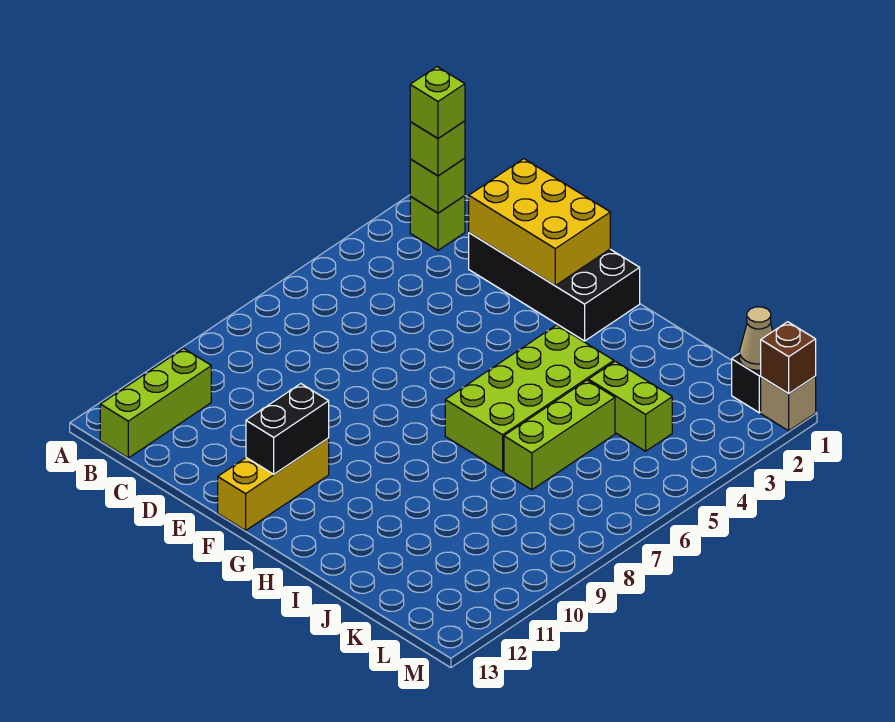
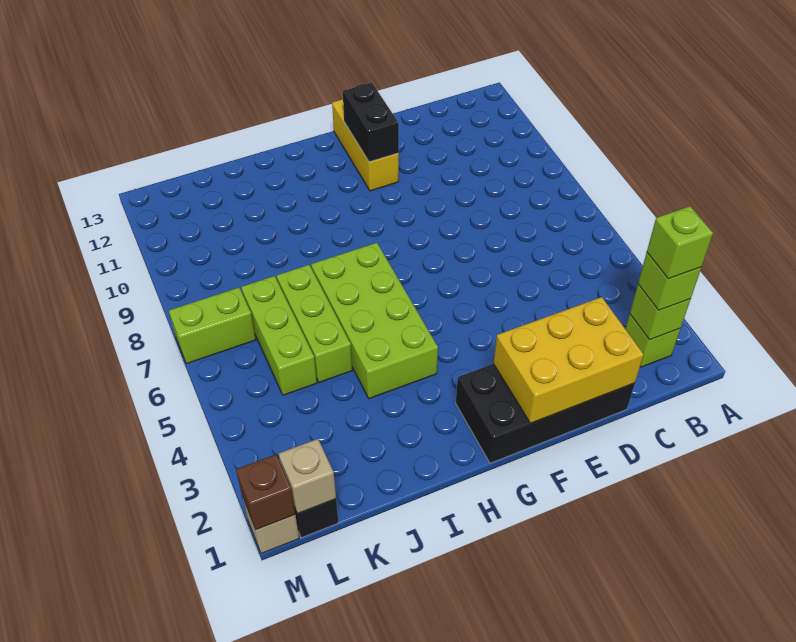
lime 1x3 brick [100,348,211,458] -> lime 1x3 brick moved to [241,276,317,395]
lime 1x2 brick [588,361,672,451] -> lime 1x2 brick moved to [169,288,256,364]
tan 1x1 cone [740,307,773,370] -> tan 1x1 brick [279,439,336,514]

